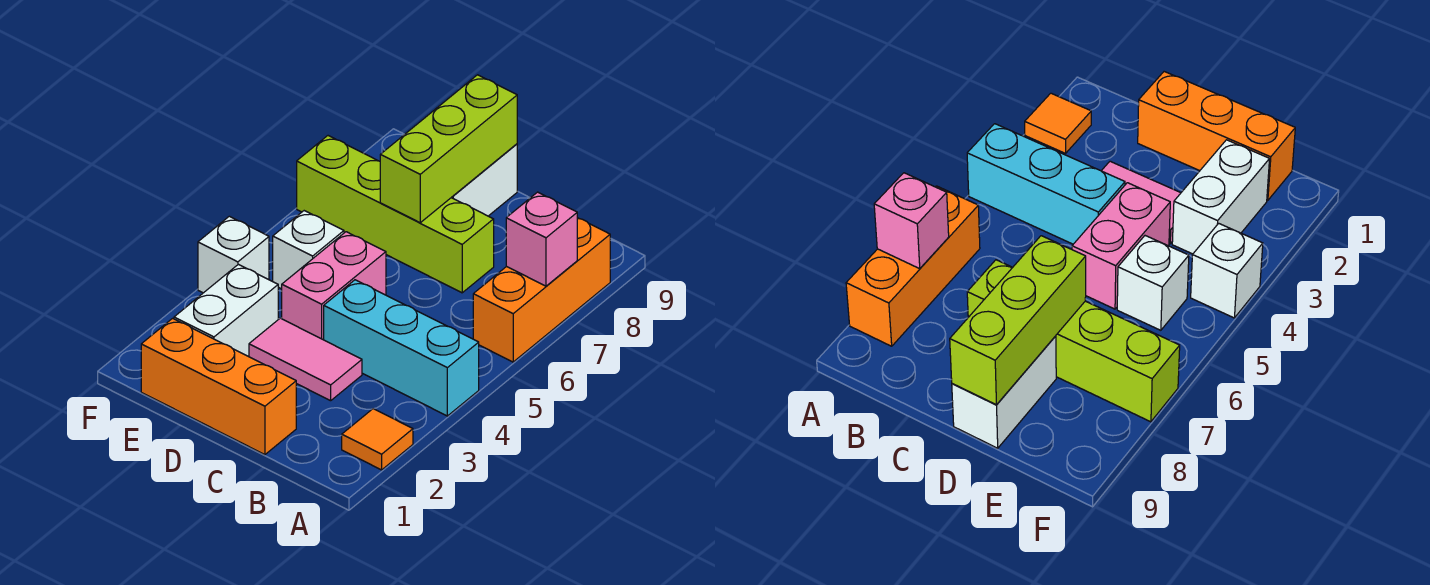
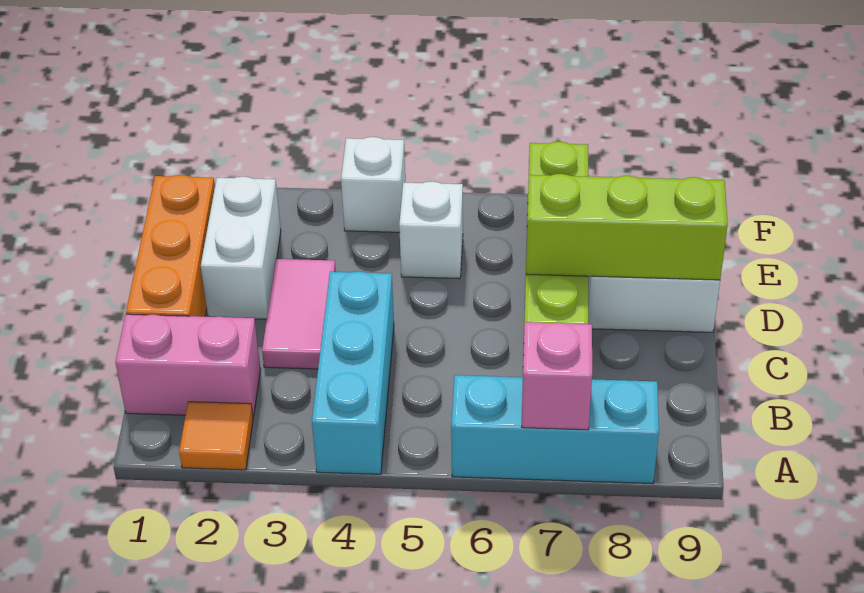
orange 1x3 brick [473,218,610,362] -> cyan 1x3 brick [451,375,659,484]
pink 1x2 brick [282,232,386,340] -> pink 1x2 brick moved to [115,314,261,417]
white 1x2 brick [174,264,278,357] -> white 1x2 brick turned to [201,177,281,319]

